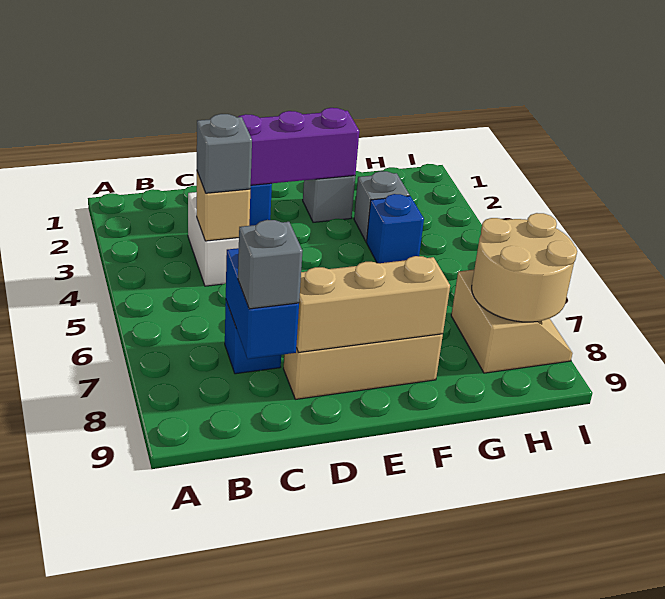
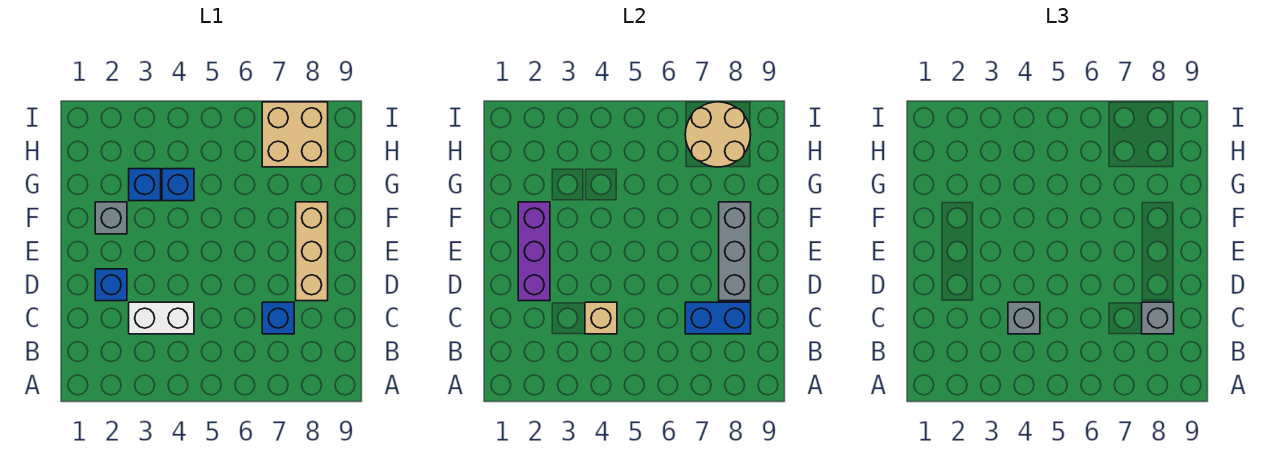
tan 1x3 brick [296,256,450,352] -> grey 1x3 brick [719,202,751,301]
grey 1x1 brick [354,171,410,242] -> blue 1x1 brick [129,169,161,201]
tan 2x2 slope [451,270,573,373] -> tan 2x2 brick [262,102,328,167]

